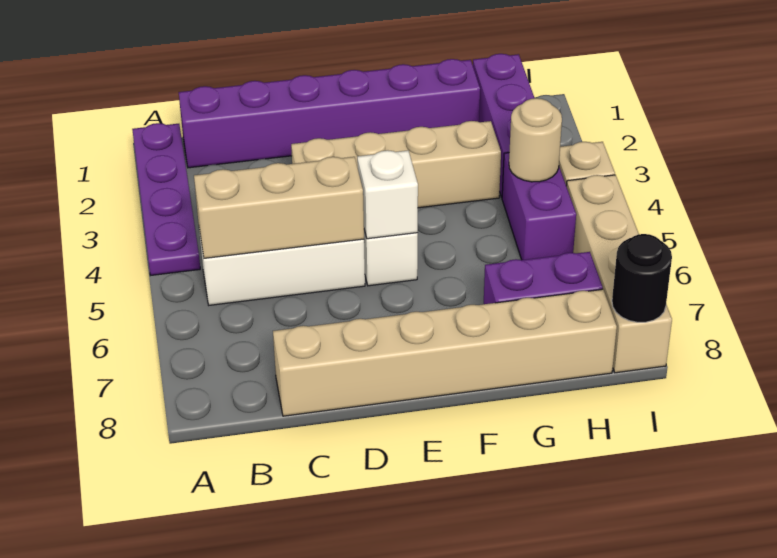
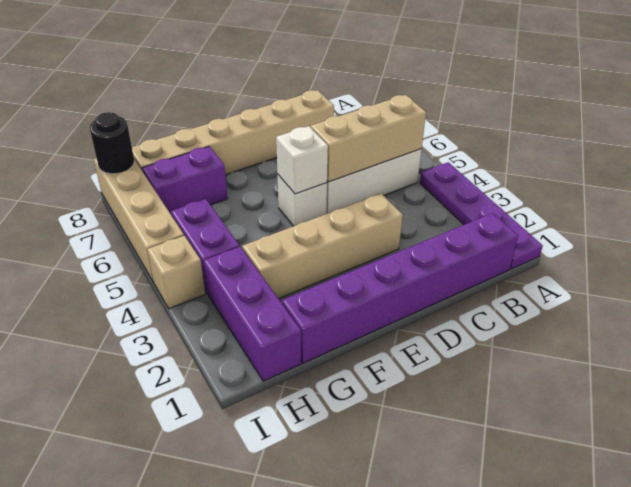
tan 1x1 round brick [509,98,562,182] -> none

